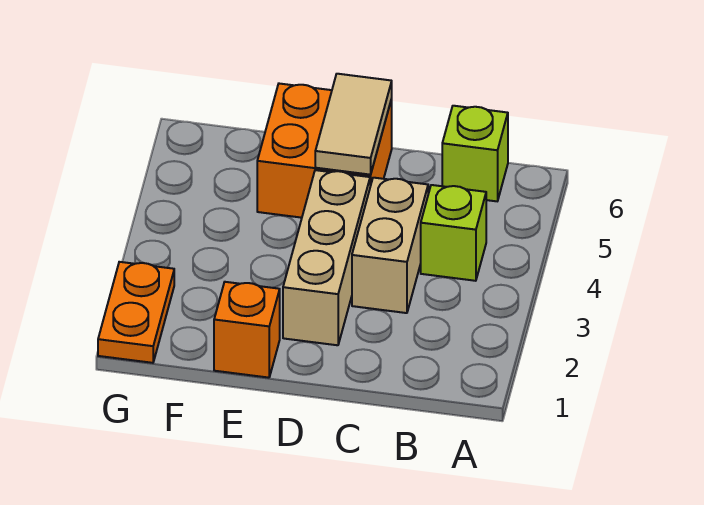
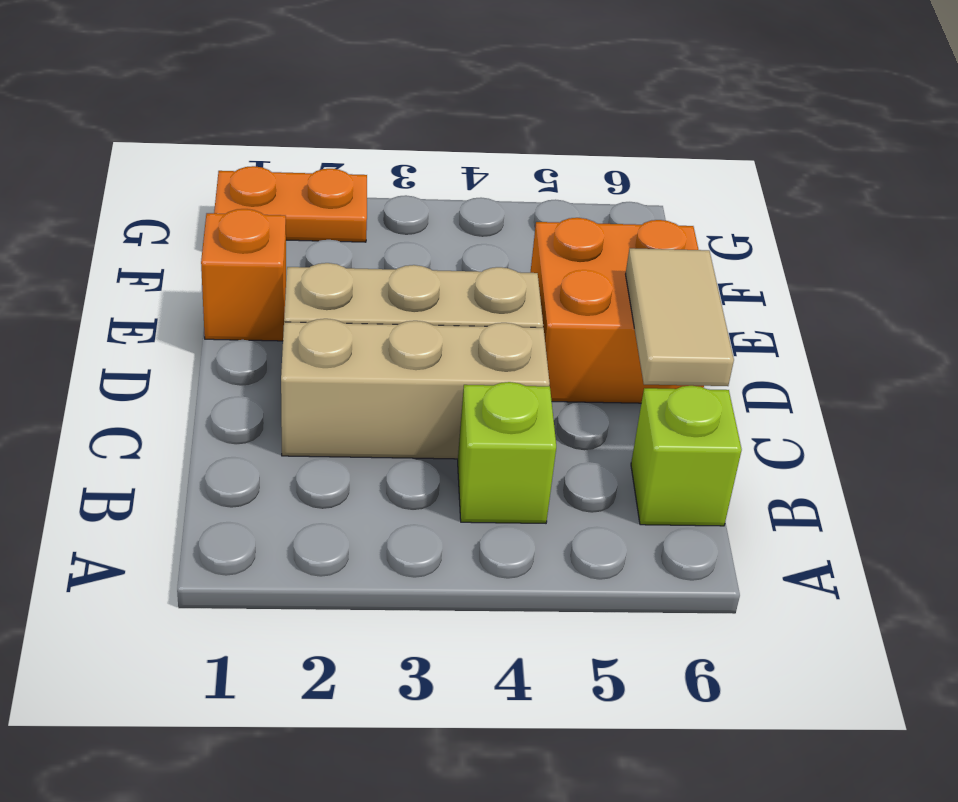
tan 1x2 brick [352,178,428,313] -> tan 1x3 brick [281,319,550,459]
tan 1x2 tile [315,74,392,175] -> tan 1x2 tile turned to [626,248,734,386]

